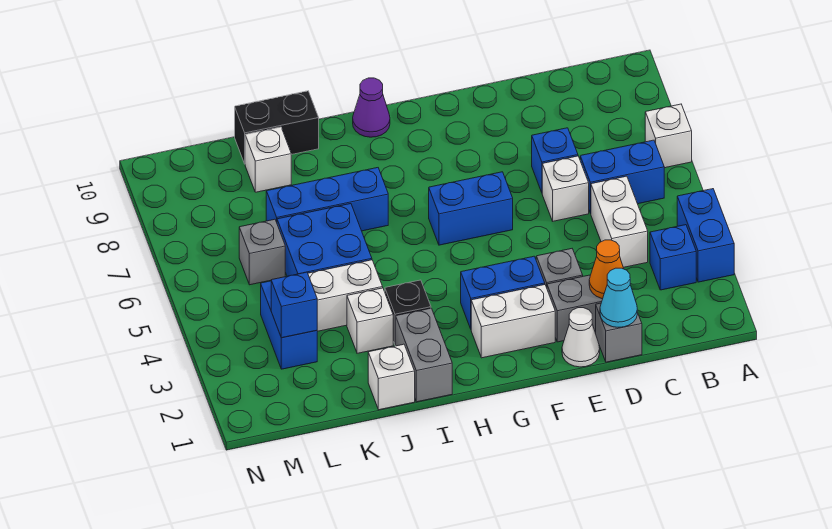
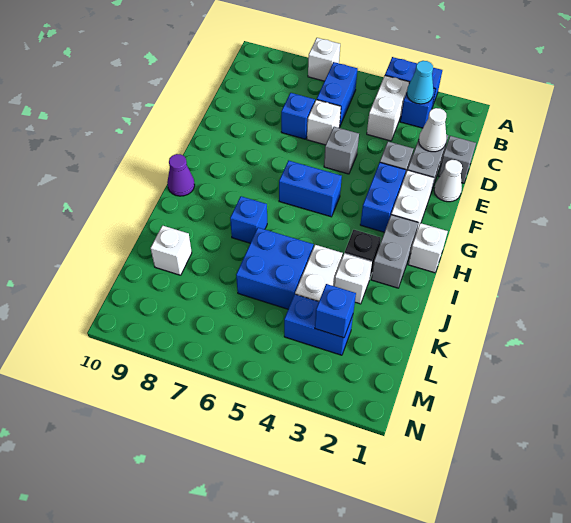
white 1x2 brick [591,176,648,268] -> white 1x2 brick turned to [367,76,409,141]
cyan 1x1 cone [600,268,637,327] -> cyan 1x1 cone moved to [407,61,434,104]
orange 1x1 cone [589,240,624,299] -> white 1x1 cone [419,108,446,152]
blue 1x2 brick [429,172,513,245] -> blue 1x2 brick turned to [279,161,342,217]
grey 1x2 brick [396,308,452,402] -> grey 1x2 brick turned to [371,215,419,288]
blue 1x3 brick [266,168,388,231] -> blue 1x1 brick [230,196,267,243]
white 1x1 brick [368,344,415,410] -> white 1x1 brick moved to [408,223,448,273]
black 1x2 brick [235,91,319,164] -> none
grey 1x1 brick [239,219,285,285] -> grey 1x1 brick moved to [324,127,359,174]

